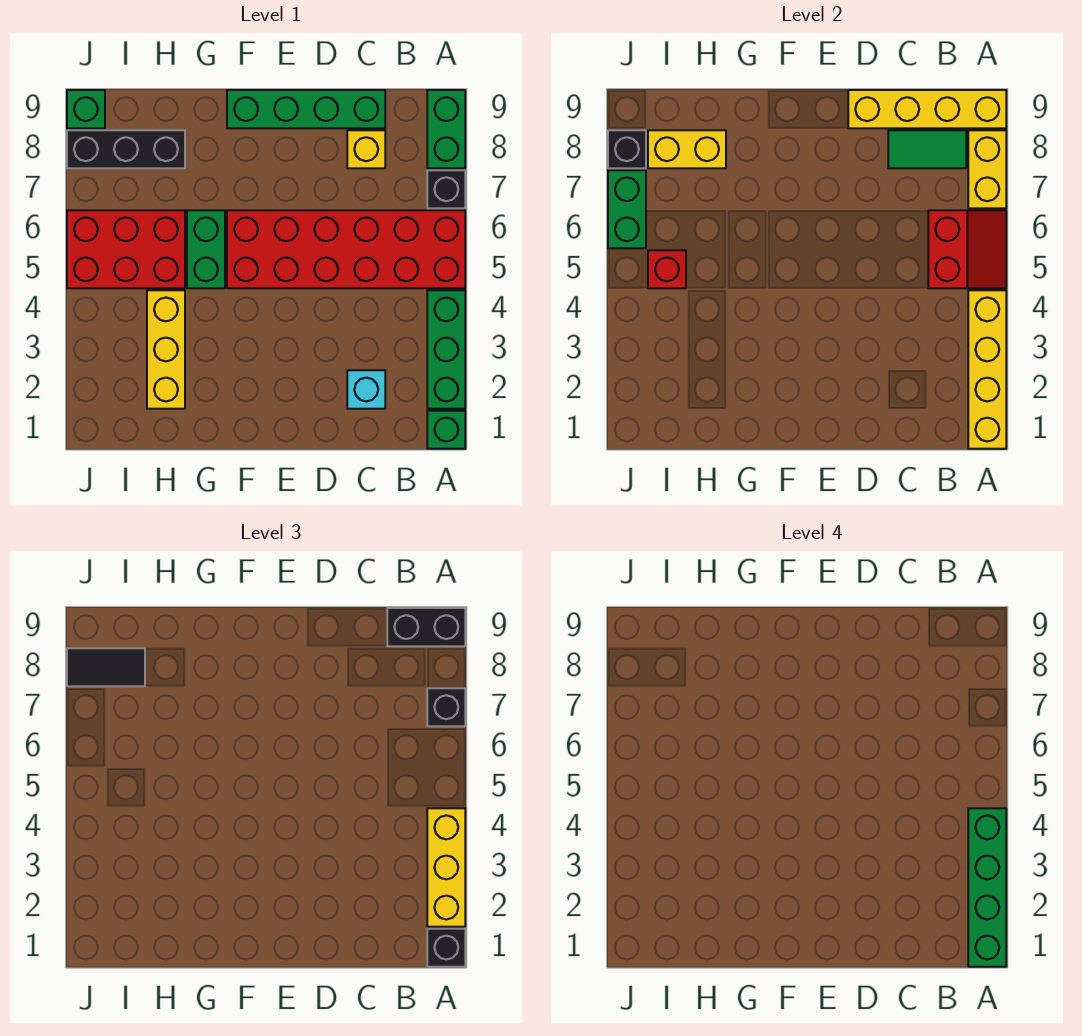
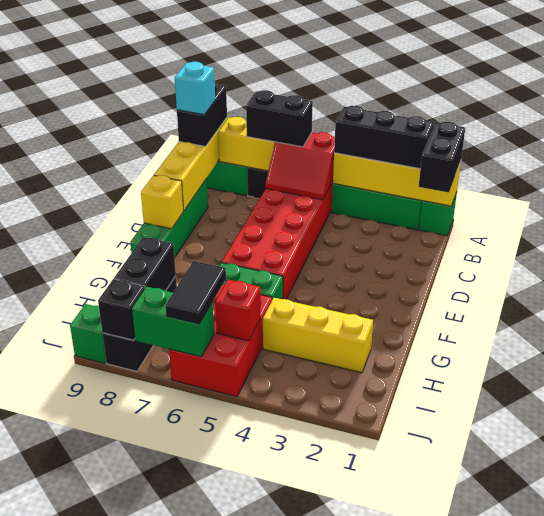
black 1x1 brick [427,929,465,967] -> black 1x2 brick [419,122,465,193]
green 1x4 brick [968,808,1006,967] -> none
yellow 1x3 brick [427,808,465,927] -> black 1x3 brick [334,106,434,169]
red 2x2 slope [928,210,1006,288] -> red 2x2 slope turned to [265,132,335,200]
black 1x1 brick [427,688,465,726] -> black 1x2 brick [246,90,313,147]
green 1x2 tile [888,130,966,168] -> none
cyan 1x1 brick [347,370,385,409] -> cyan 1x1 brick moved to [175,62,215,115]
yellow 1x1 brick [347,130,385,168] -> yellow 1x1 brick moved to [141,175,184,229]
yellow 1x2 brick [648,130,726,168] -> black 1x2 brick [114,237,176,291]
black 1x2 tile [67,648,145,686] -> black 1x2 tile moved to [165,261,226,324]

